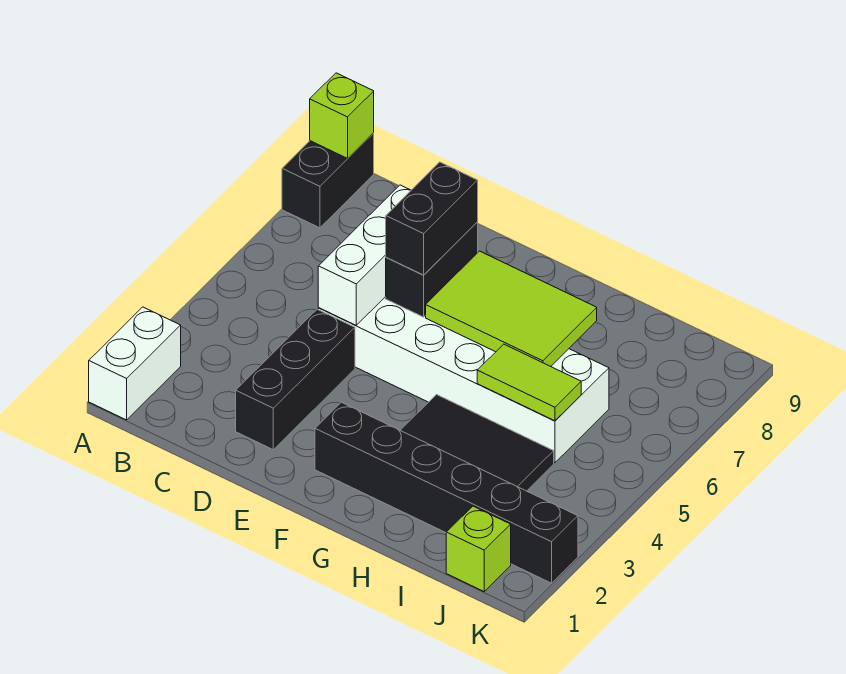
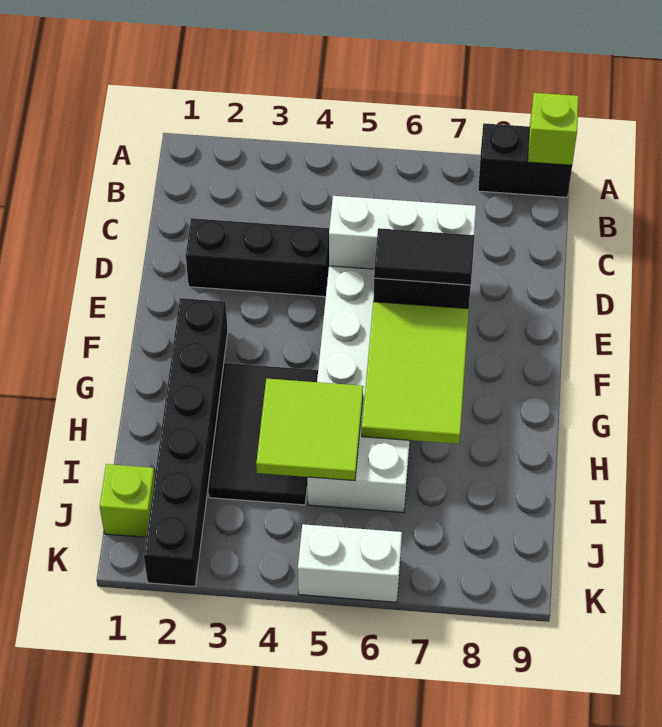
white 1x2 brick [89,307,181,420] -> white 1x2 brick moved to [298,524,402,602]
black 1x2 brick [386,162,478,275] -> black 1x2 tile [374,228,474,285]
lime 1x2 tile [477,344,581,421] -> lime 2x2 tile [256,378,363,481]

